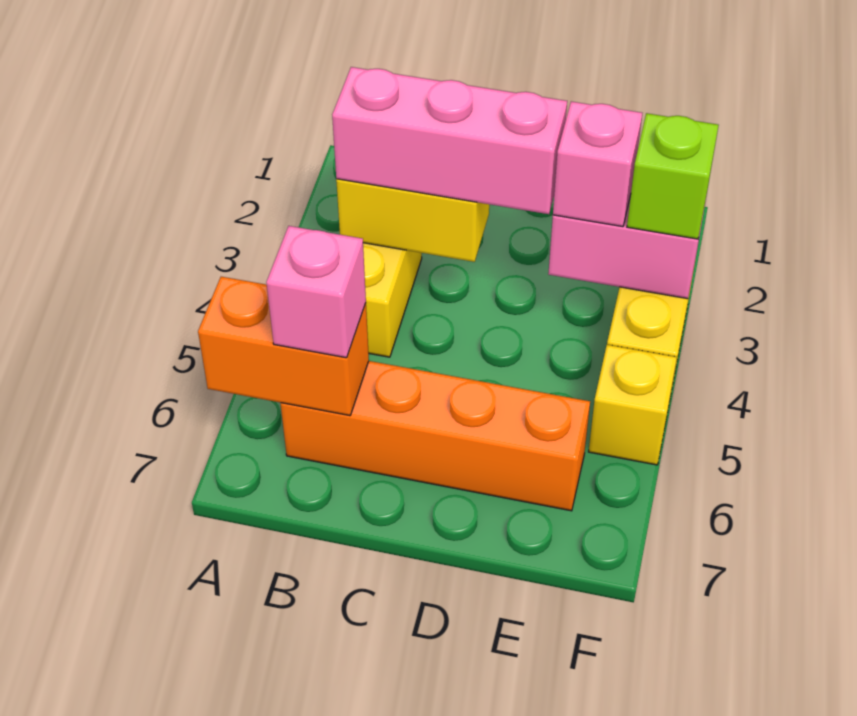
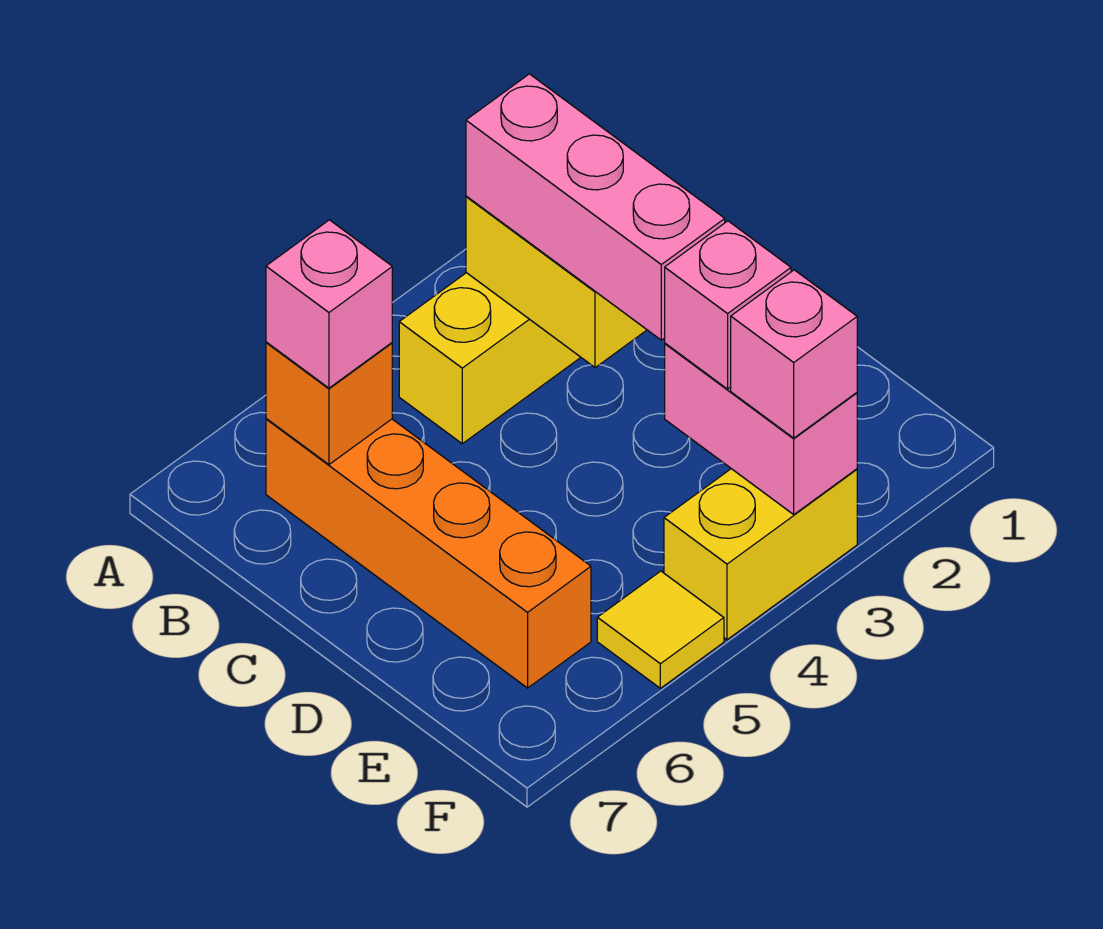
orange 1x2 brick [198,277,369,416] -> orange 1x1 brick [266,342,392,464]
lime 1x1 brick [627,113,719,239] -> pink 1x1 brick [731,270,857,438]
yellow 1x1 brick [589,345,677,465] -> yellow 1x1 tile [597,571,724,688]

